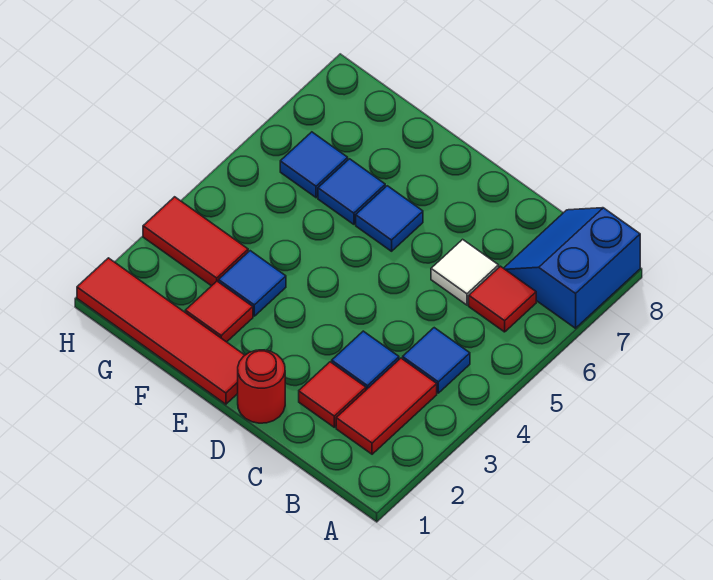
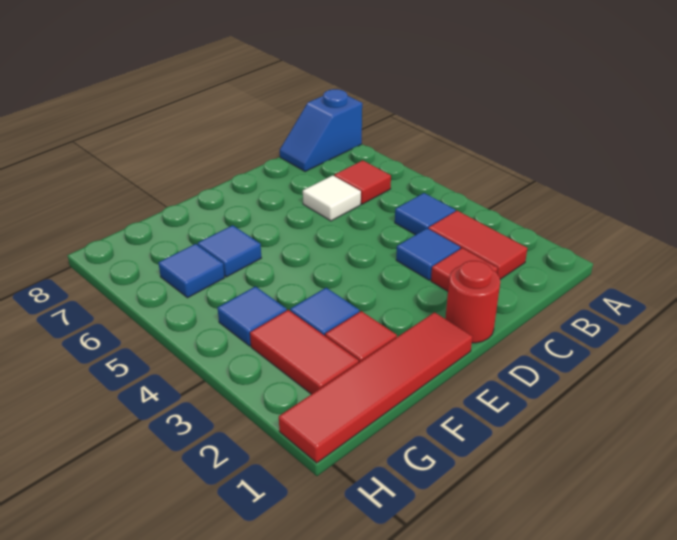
blue 2x2 slope [504,208,640,328] -> blue 1x2 slope [280,89,362,172]
blue 1x1 tile [356,186,423,251] -> blue 1x1 tile moved to [218,286,287,346]
red 1x2 tile [143,197,248,286] -> red 1x2 tile turned to [250,310,359,394]

